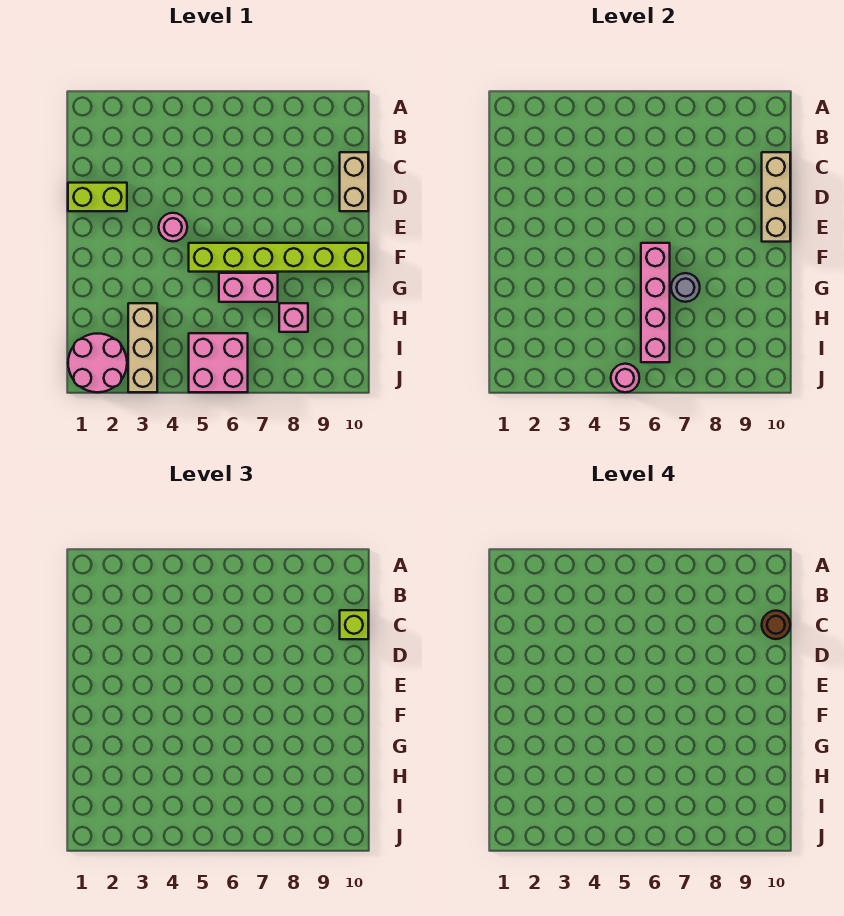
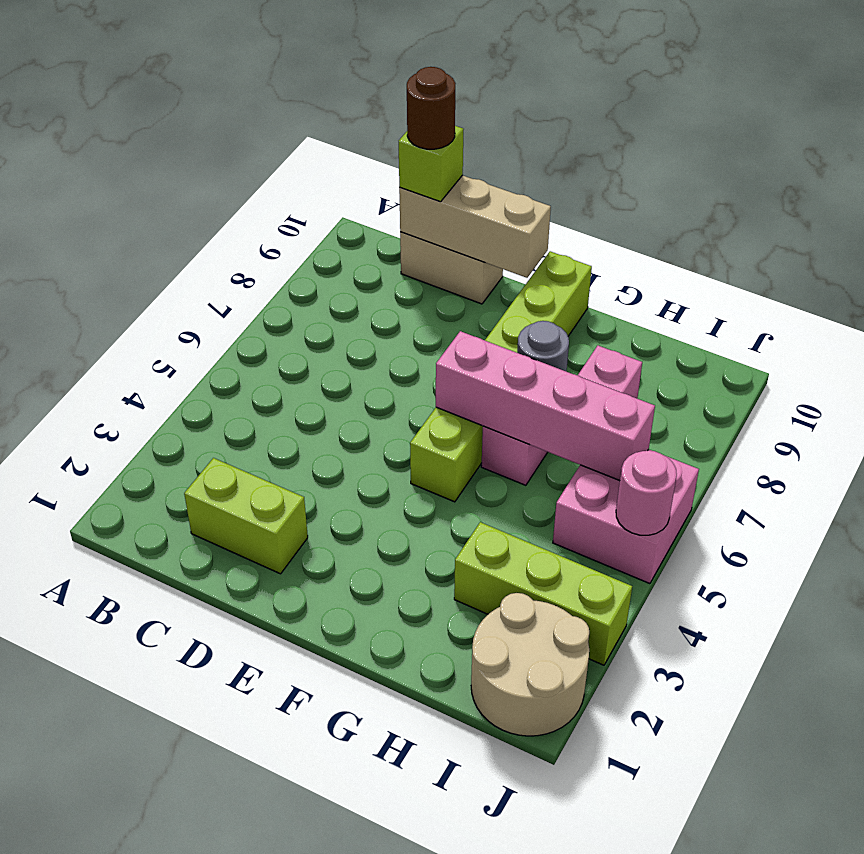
lime 1x2 brick [68,183,127,211] -> lime 1x2 brick turned to [184,458,308,574]
pink 1x1 round brick [159,213,187,241] -> none
tan 1x3 brick [128,303,157,392] -> lime 1x3 brick [454,522,632,665]
pink 2x2 round brick [68,334,127,392] -> tan 2x2 round brick [471,593,589,736]

